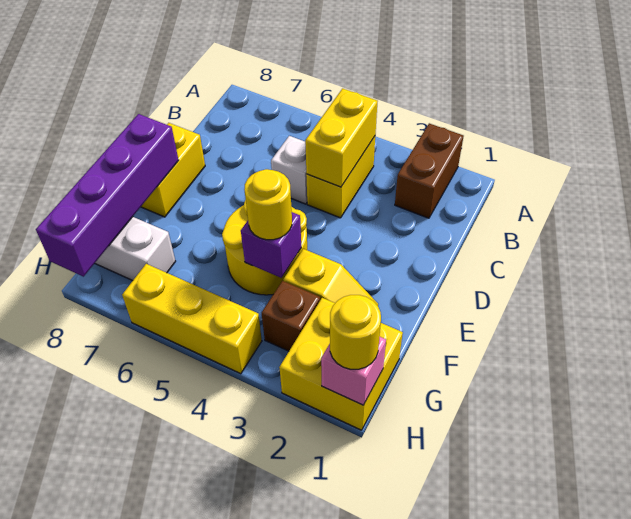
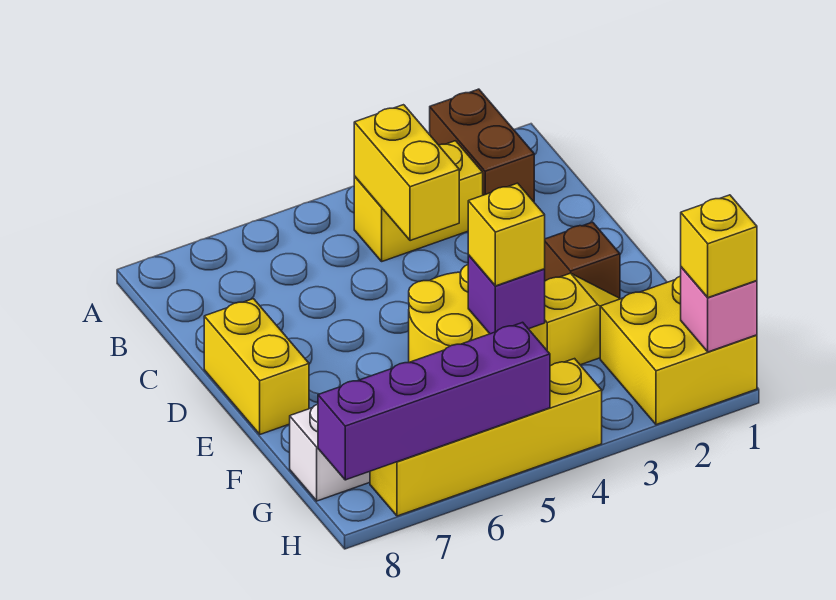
yellow 1x2 brick [306,137,375,218] -> yellow 1x2 brick turned to [354,141,483,261]
white 1x1 brick [271,136,307,204] -> none
purple 1x4 brick [36,114,179,277] -> purple 1x4 brick turned to [318,322,550,480]
yellow 1x1 round brick [244,169,292,240] -> yellow 1x1 brick [468,183,545,286]
brown 1x1 brick [262,281,320,351] -> brown 1x1 brick moved to [545,222,620,298]
yellow 1x1 round brick [330,295,381,369] -> yellow 1x1 brick [681,195,757,298]
yellow 1x3 brick [122,264,262,374] -> yellow 1x4 brick [370,359,602,516]

